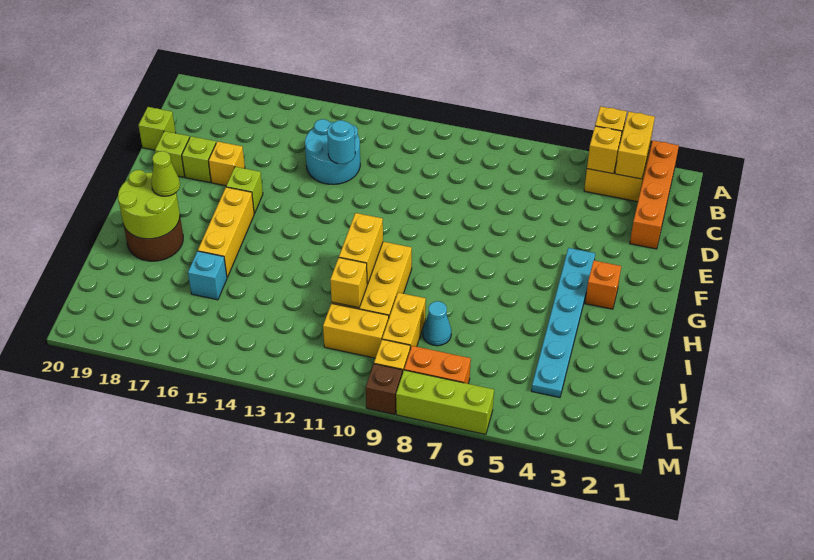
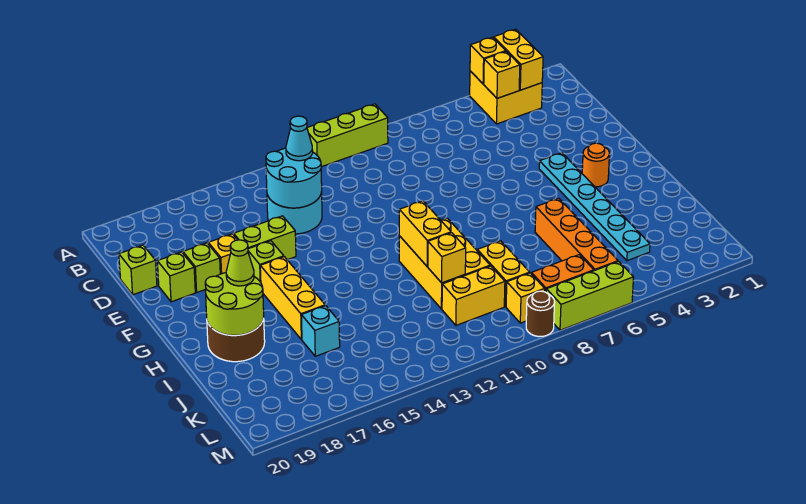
orange 1x4 brick [630,140,679,249] -> orange 1x4 brick moved to [535,198,618,271]
none -> lime 1x3 brick [307,104,388,167]
cyan 1x1 round brick [327,120,355,164] -> cyan 2x2 round brick [266,148,322,208]
none -> lime 1x2 brick [234,216,296,260]
orange 1x1 brick [585,260,621,309] -> orange 1x1 round brick [582,143,609,187]
cyan 1x1 cone [423,301,451,346] -> cyan 1x1 cone moved to [286,116,313,161]
brown 1x1 brick [366,364,402,415] -> brown 1x1 round brick [526,291,555,337]

